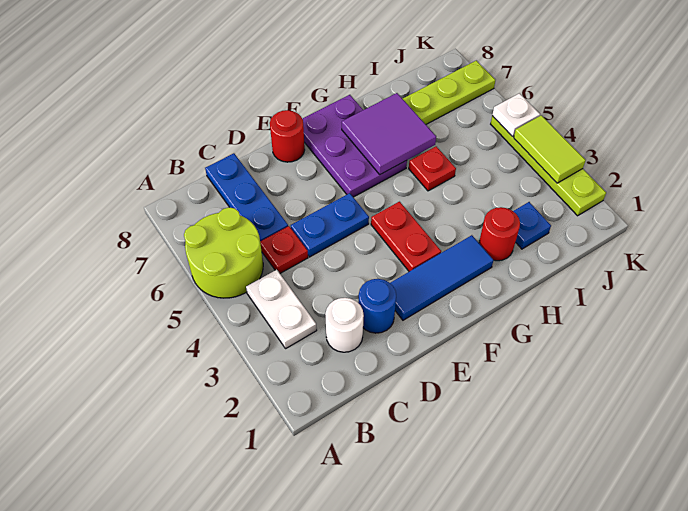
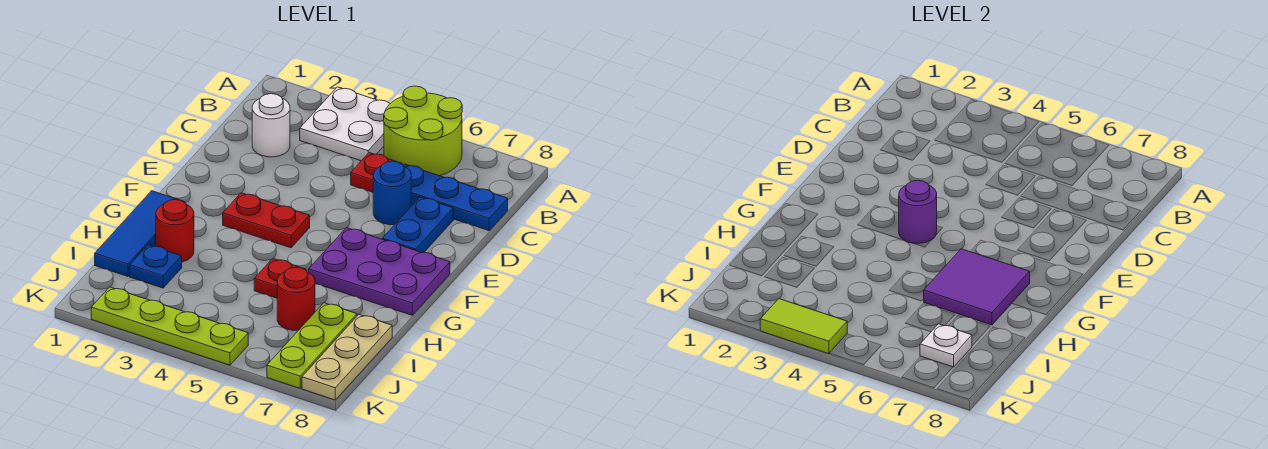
white 1x2 plate [246,270,317,348] -> white 2x2 plate [300,87,390,161]
blue 1x1 round brick [358,279,396,333] -> blue 1x1 round brick moved to [373,161,411,225]
blue 1x2 plate [291,193,369,257] -> blue 1x2 plate moved to [382,197,453,253]
blue 1x3 tile [390,235,494,320] -> blue 1x3 tile moved to [95,191,184,276]
red 1x1 round brick [270,110,305,162] -> red 1x1 round brick moved to [277,267,315,330]
none -> purple 1x1 round brick [899,180,937,243]
none -> tan 1x3 plate [302,315,392,400]
white 1x1 plate [492,93,540,137] -> white 1x1 plate moved to [920,324,972,367]

